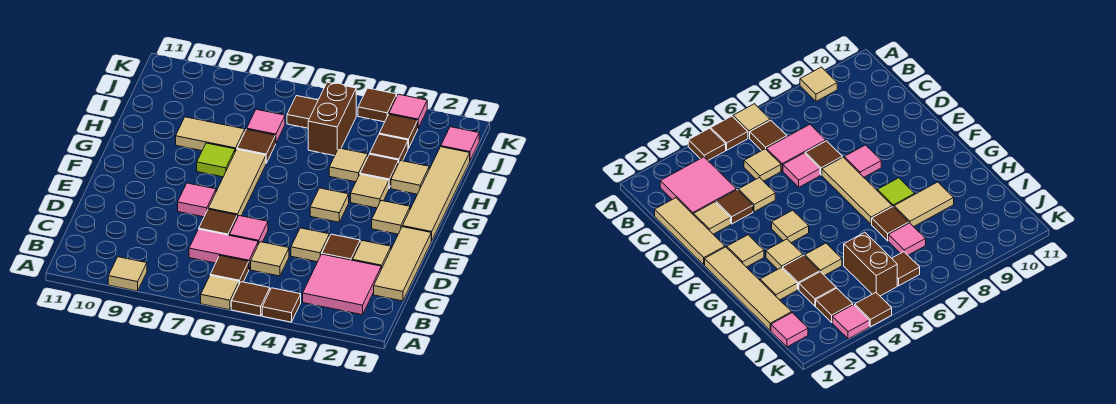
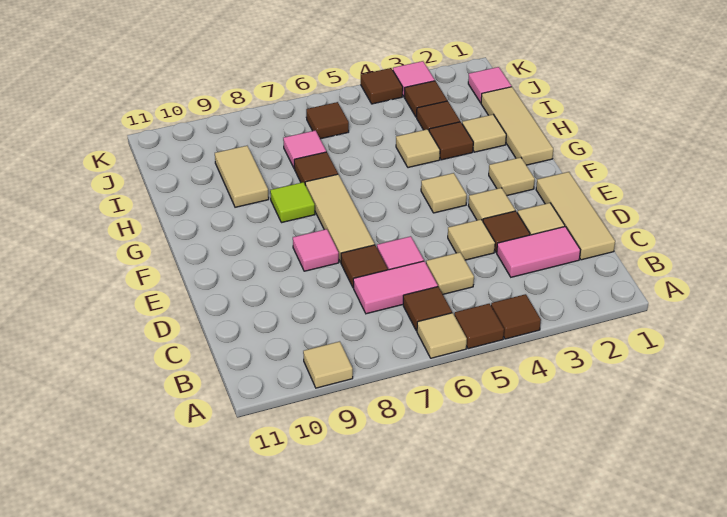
pink 2x2 tile [303,254,381,315] -> pink 1x2 tile [497,227,580,277]
tan 1x4 tile [402,147,470,241] -> tan 1x3 tile [481,87,553,165]
tan 1x1 tile [351,174,389,208] -> tan 1x1 tile moved to [468,188,515,221]
tan 1x2 tile [176,117,245,152] -> tan 1x2 tile turned to [215,146,269,207]
brown 1x2 brick [308,82,356,156] -> none

